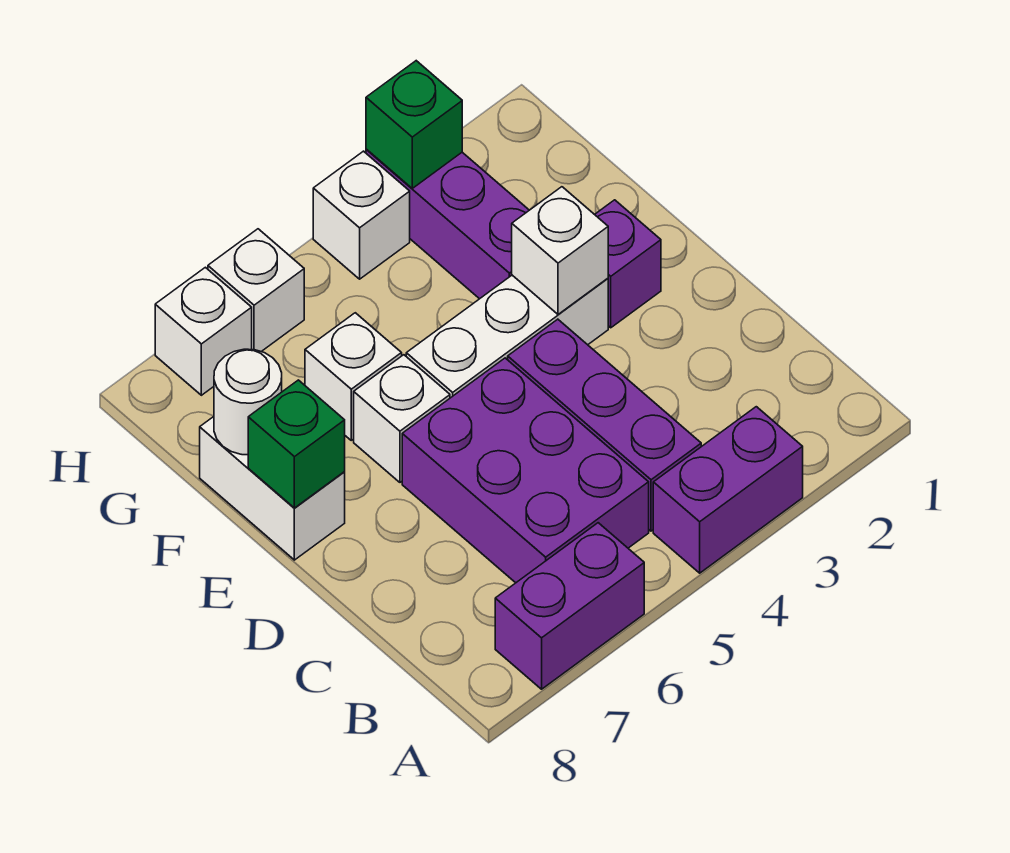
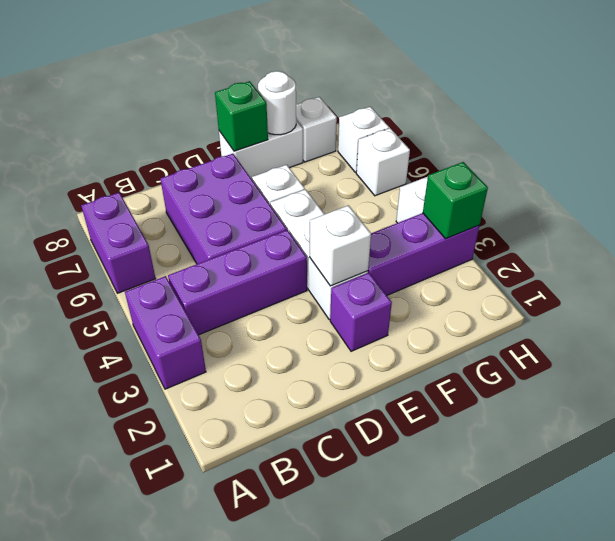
purple 2x3 brick [402,358,649,583] -> purple 2x3 brick turned to [160,154,287,264]
white 1x1 brick [305,313,402,440] -> white 1x1 brick moved to [296,97,337,162]

